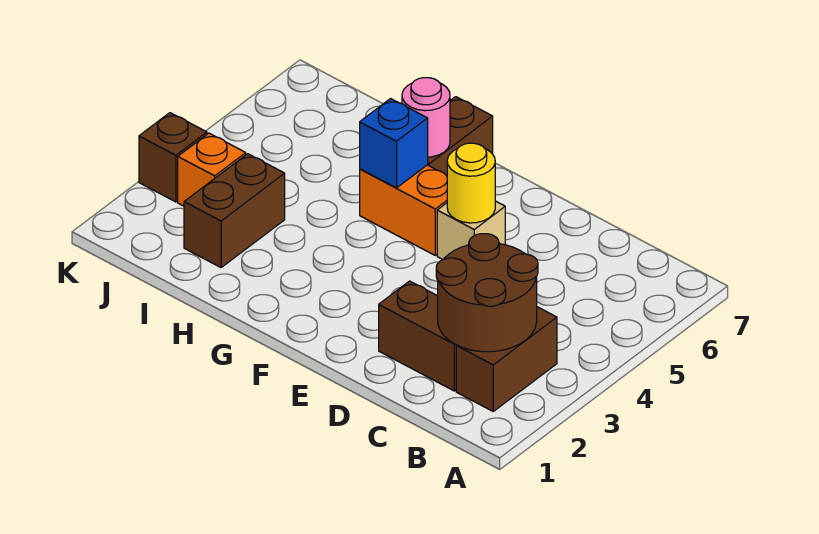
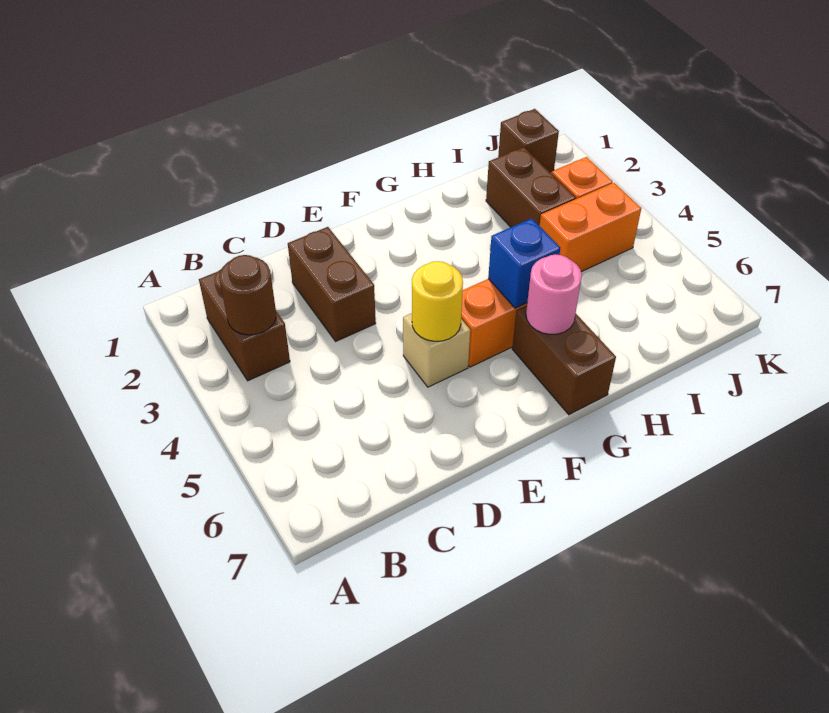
brown 2x2 round brick [436,234,538,352] -> brown 1x1 round brick [219,255,276,335]
brown 1x2 brick [379,281,457,391] -> brown 1x2 brick turned to [288,227,376,341]
none -> orange 1x2 brick [539,183,641,272]
brown 1x1 brick [139,113,207,202] -> brown 1x1 brick moved to [498,109,559,172]

